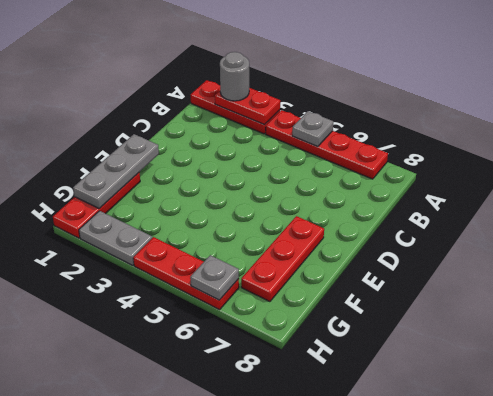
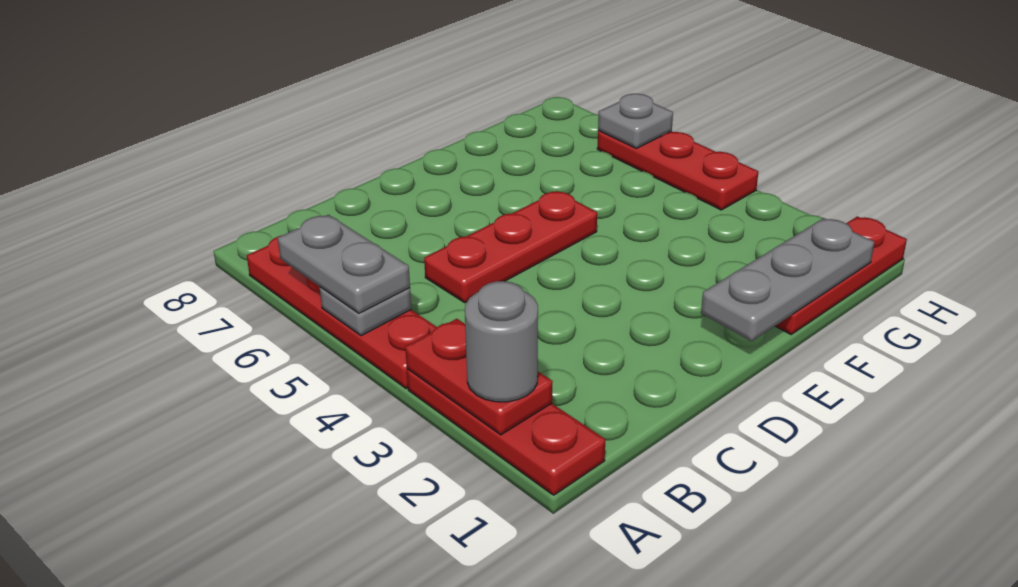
red 1x3 plate [241,216,324,302] -> red 1x3 plate moved to [424,191,597,302]
grey 1x2 plate [79,211,152,266] -> grey 1x2 plate moved to [278,215,410,313]

